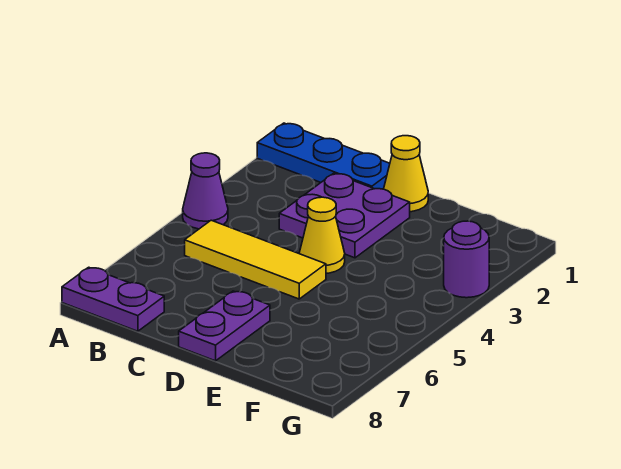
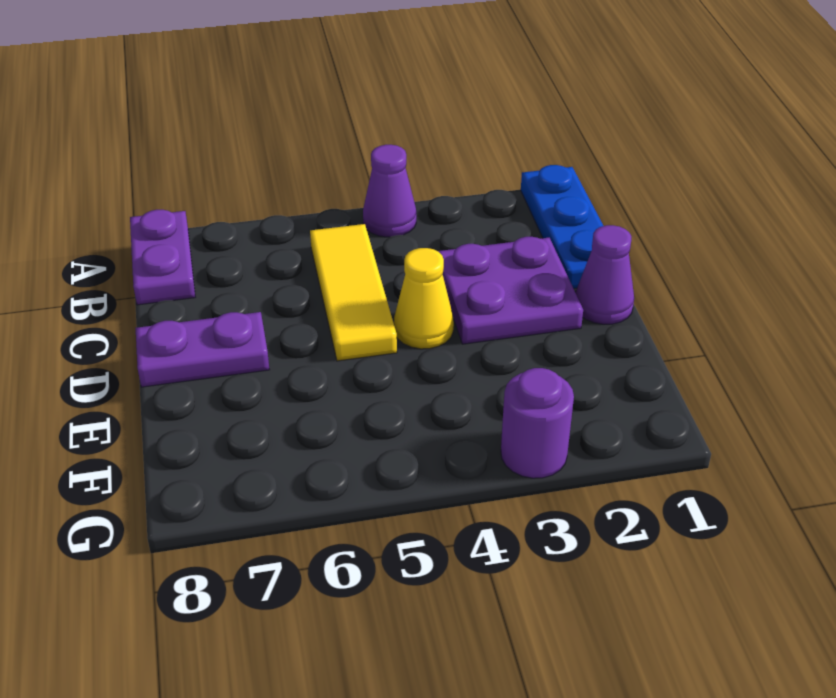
yellow 1x1 cone [384,136,428,212] -> purple 1x1 cone [576,225,634,324]

